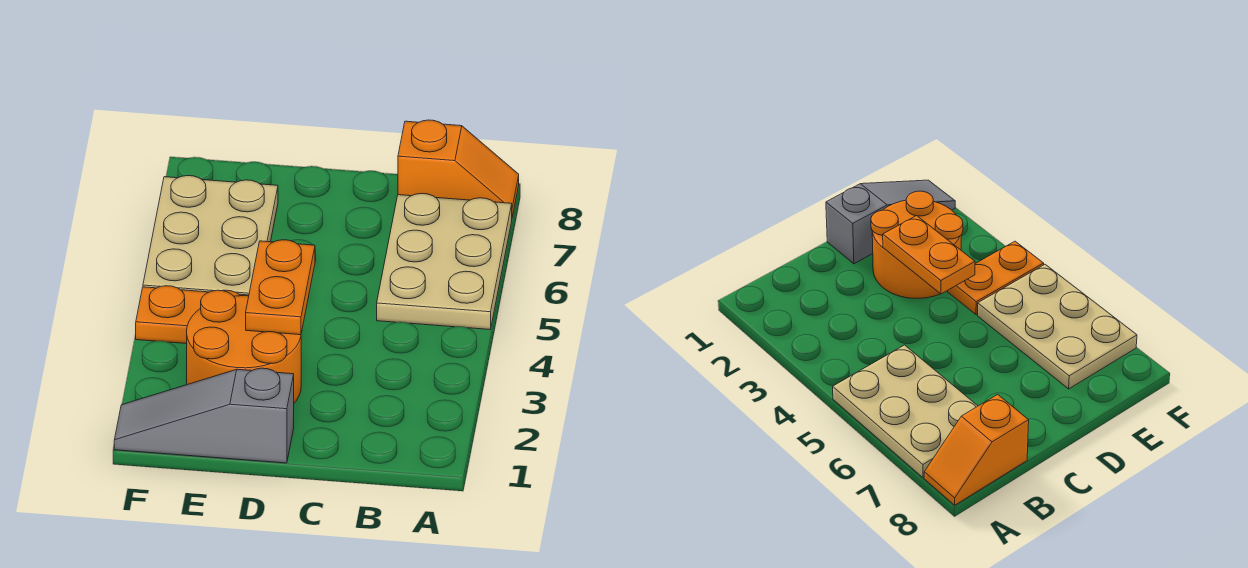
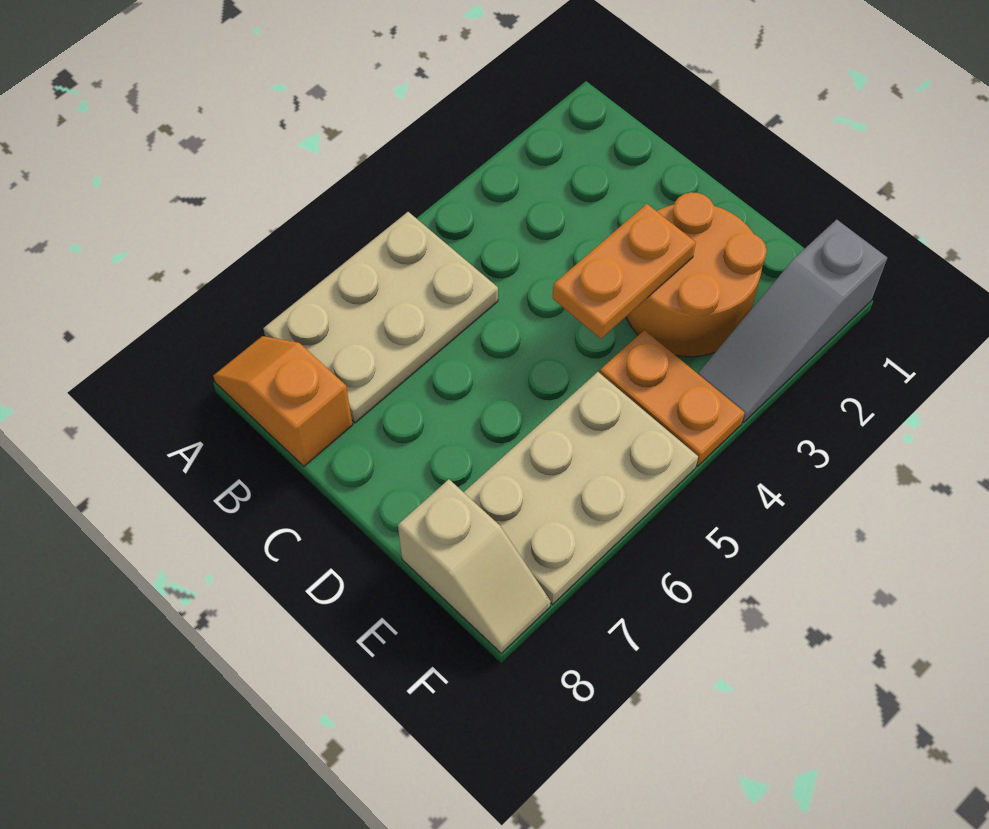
grey 1x3 slope [114,368,294,463] -> grey 1x3 slope turned to [698,219,887,422]
none -> tan 1x2 slope [398,479,551,653]

